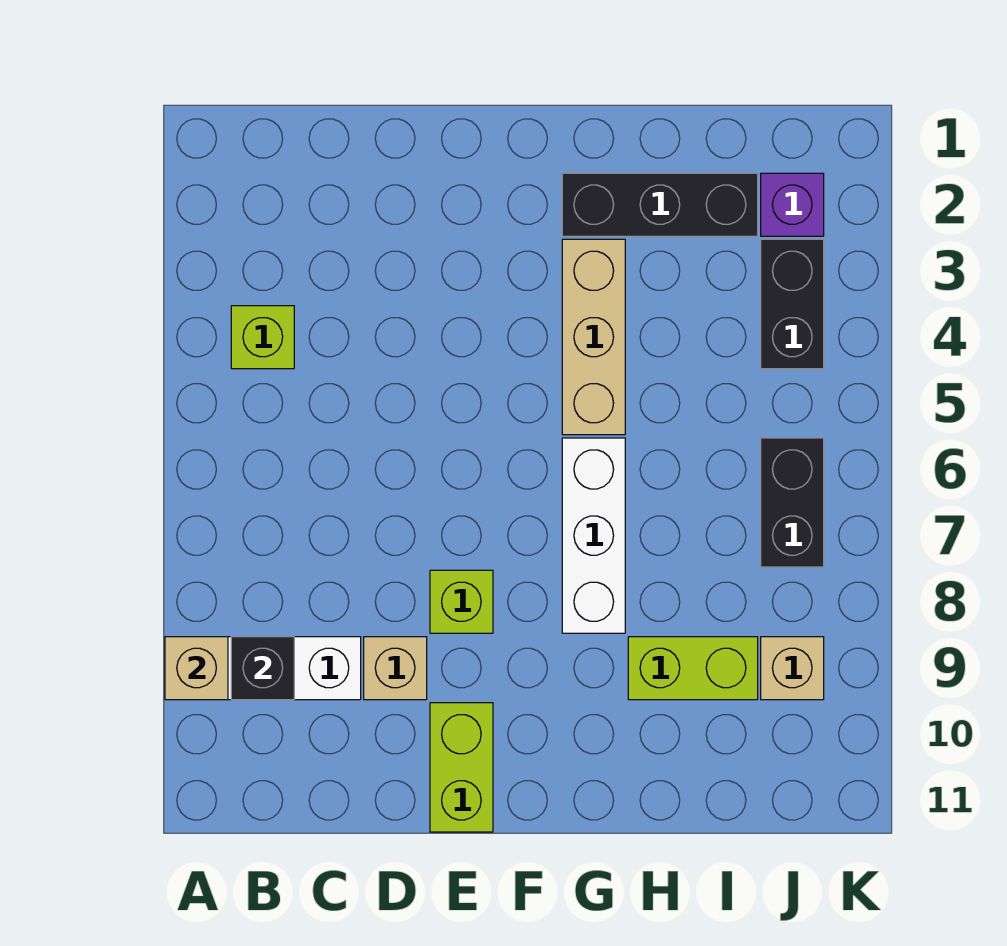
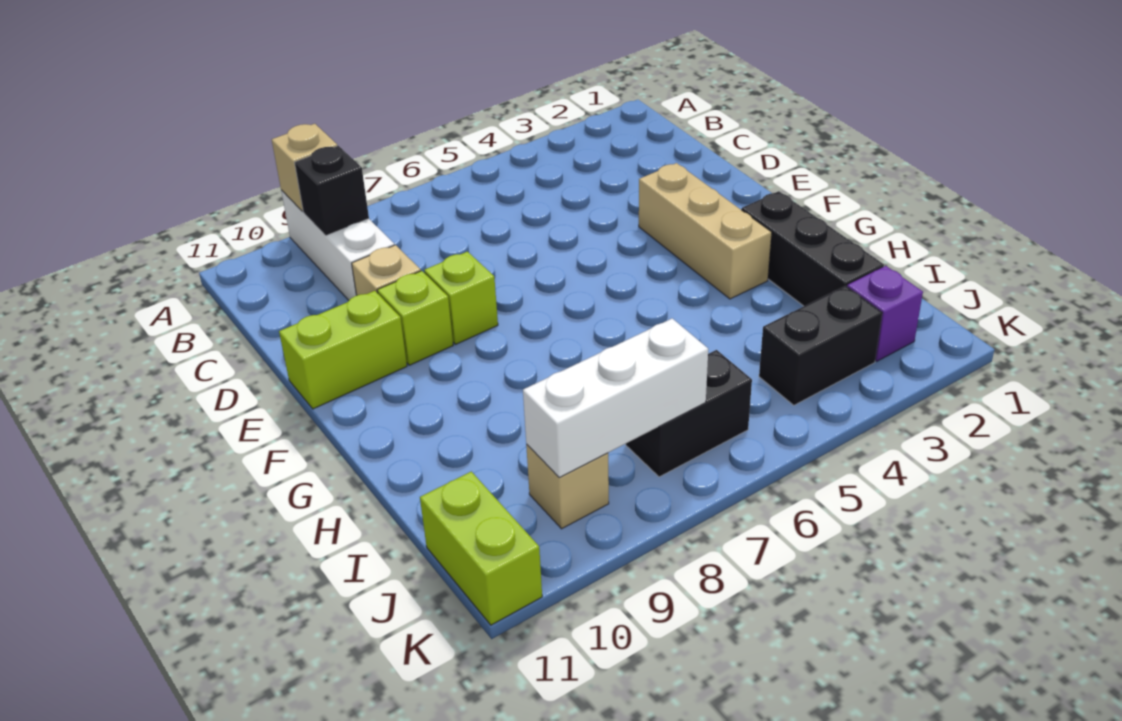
lime 1x1 brick [231,306,294,369] -> lime 1x1 brick moved to [377,271,453,365]
tan 1x3 brick [562,239,625,435] -> tan 1x3 brick turned to [639,163,772,299]
white 1x3 brick [562,438,625,633] -> white 1x3 brick moved to [523,319,708,478]
lime 1x2 brick [628,637,758,700] -> lime 1x2 brick moved to [420,471,542,625]

